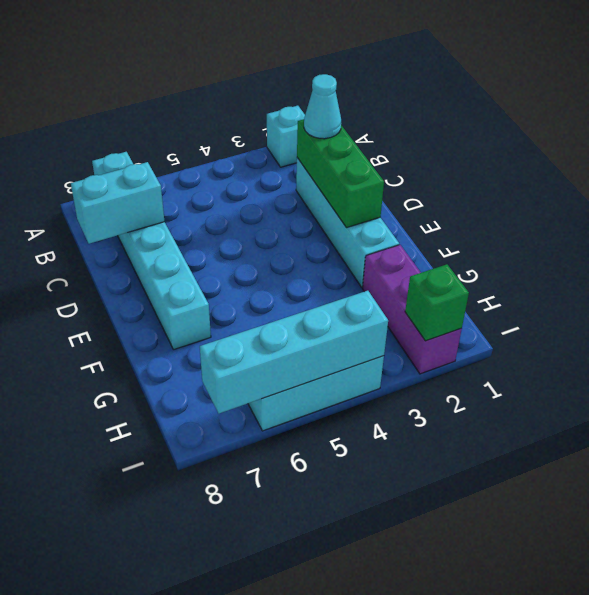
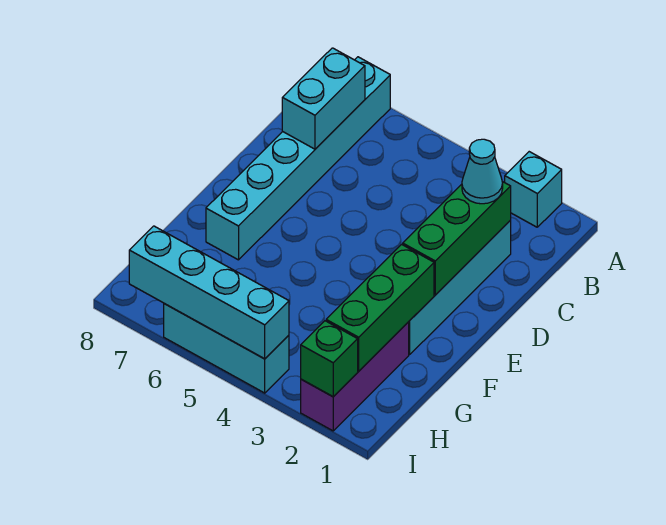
cyan 1x2 brick [71,162,165,244] -> cyan 1x2 brick turned to [282,48,365,149]
none -> green 1x3 brick [326,244,434,371]

